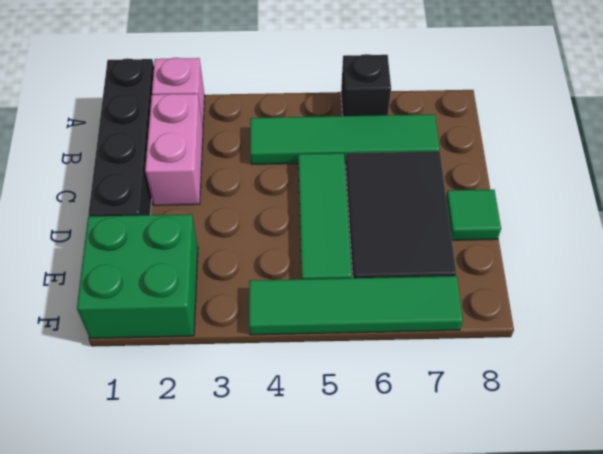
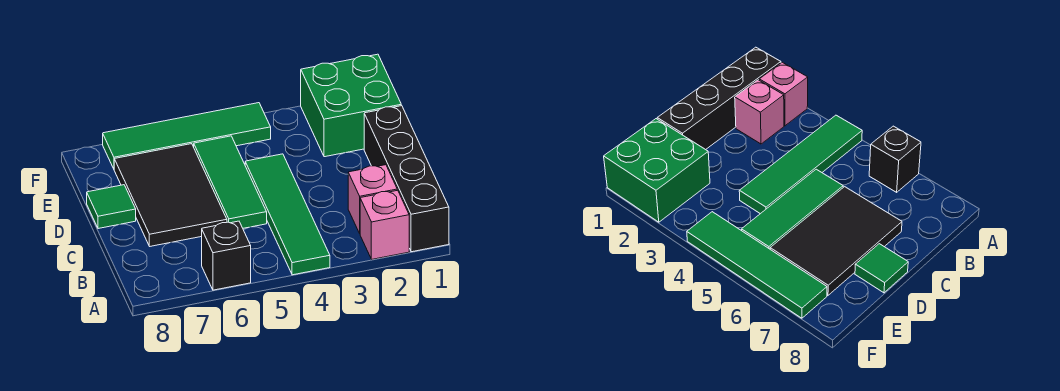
pink 1x2 brick [145,94,203,205] -> pink 1x1 brick [348,165,397,233]
green 1x4 tile [250,114,440,164] -> green 1x4 tile turned to [245,154,330,275]

